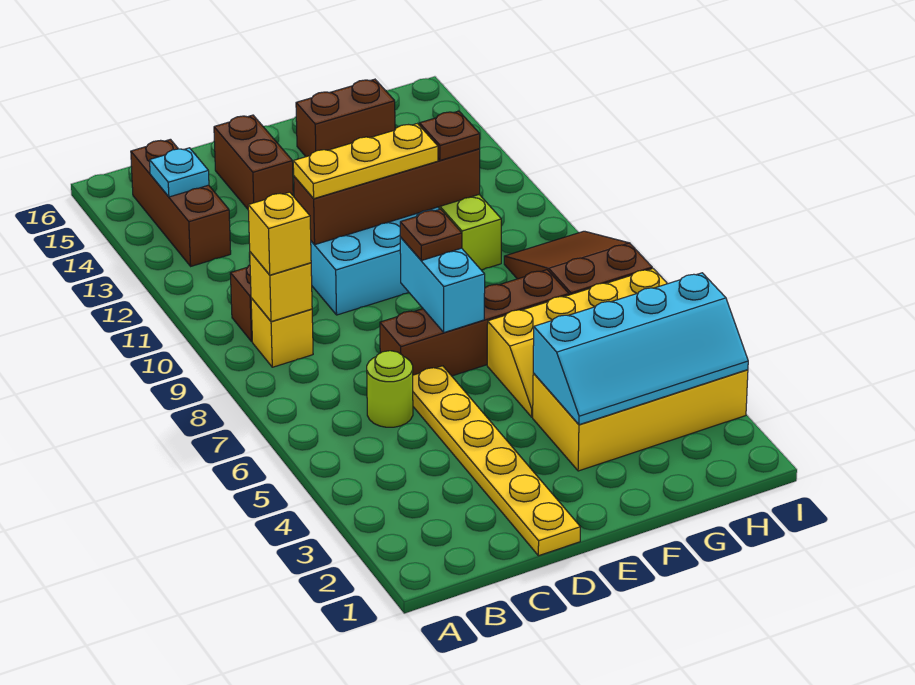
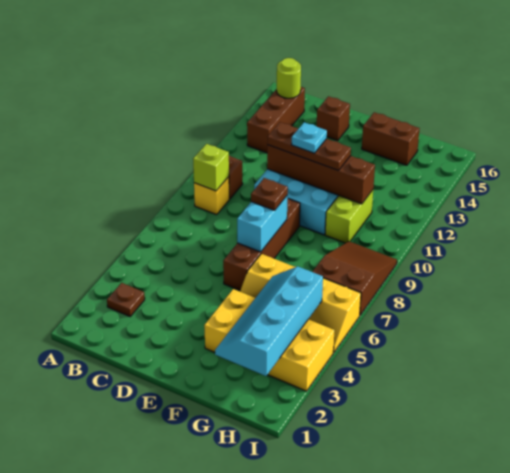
yellow 1x1 brick [250,252,312,322] -> lime 1x1 brick [193,144,229,191]
yellow 1x1 brick [248,192,311,275] -> none
cyan 1x1 plate [150,148,209,197] -> cyan 1x1 plate moved to [292,122,327,153]
lime 1x1 round brick [367,351,413,427] -> lime 1x1 round brick moved to [277,58,301,98]
yellow 1x6 plate [413,366,580,556] -> none
brown 1x4 brick [380,270,569,376] -> brown 1x4 brick turned to [223,198,300,290]
yellow 1x3 plate [293,124,438,199] -> brown 1x3 plate [267,122,351,170]
brown 1x2 brick [214,115,293,209] -> brown 1x1 brick [317,96,350,141]
cyan 2x4 slope [533,273,748,425] -> cyan 2x4 slope turned to [215,267,323,376]
brown 1x1 plate [420,111,480,160] -> brown 1x1 plate moved to [107,283,145,316]

